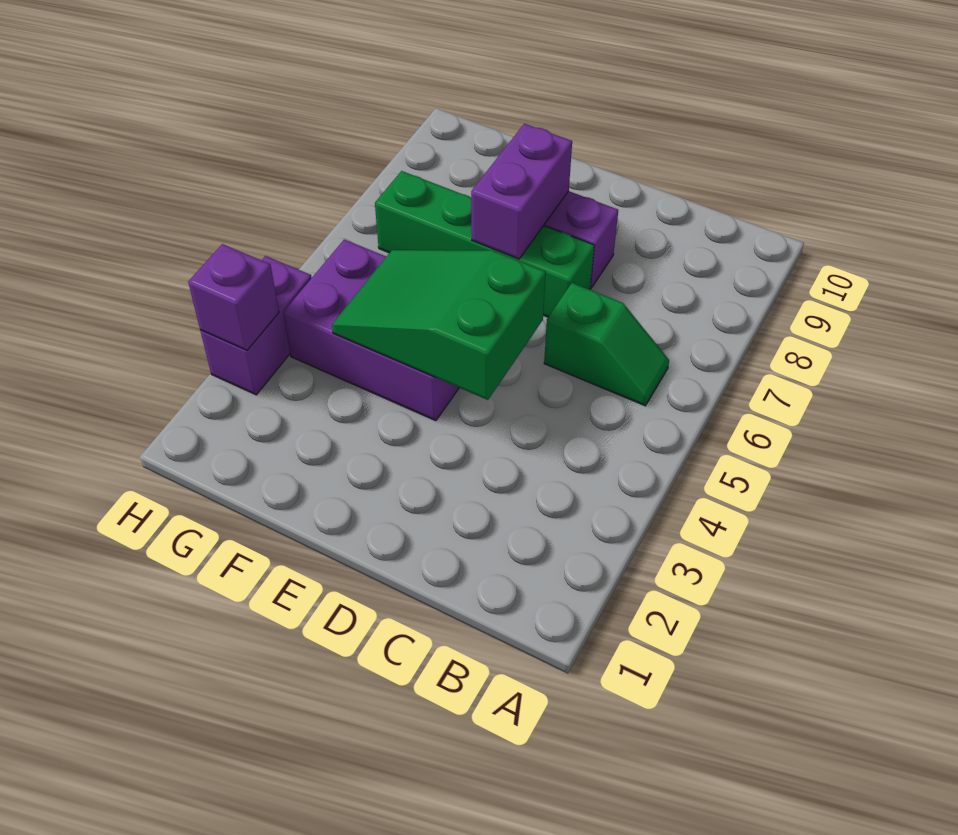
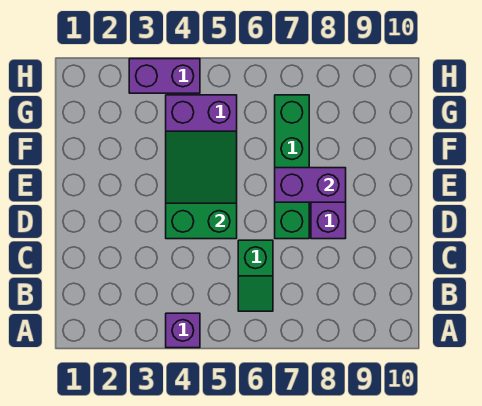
purple 1x1 brick [188,244,279,350] -> purple 1x1 brick moved to [166,313,200,348]

